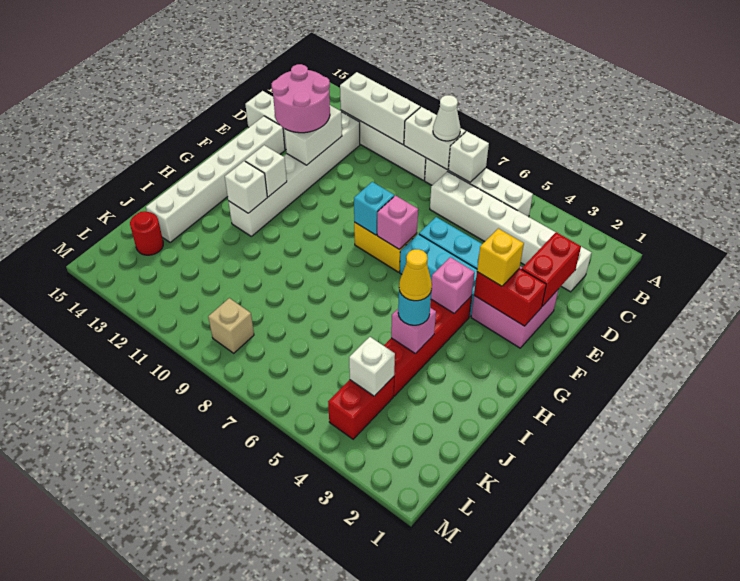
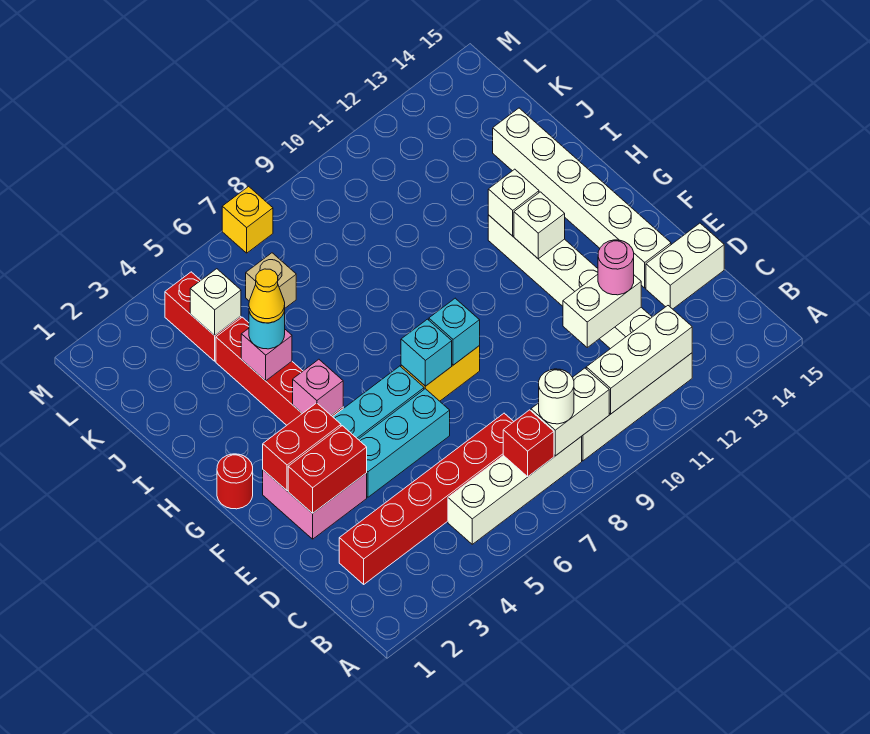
white 1x1 brick [448,131,489,182] -> red 1x1 brick [503,410,554,477]
white 1x1 cone [433,95,460,141] -> white 1x1 round brick [539,369,574,424]
white 1x6 brick [430,171,592,292] -> red 1x6 brick [339,413,514,584]
red 1x2 brick [522,232,581,306] -> red 1x2 brick turned to [288,426,367,513]
white 1x2 brick [285,105,342,165] -> white 1x2 brick turned to [563,275,641,347]
pink 2x2 round brick [271,64,330,133] -> pink 1x1 round brick [598,240,634,295]
yellow 1x1 brick [477,228,524,286] -> yellow 1x1 brick moved to [222,186,273,253]
pink 1x1 brick [377,195,418,249] -> cyan 1x1 brick [401,319,452,386]
red 1x1 round brick [130,211,163,255] -> red 1x1 round brick moved to [217,454,253,509]
tan 1x1 brick [208,298,254,353] -> tan 1x1 brick moved to [246,253,296,308]

